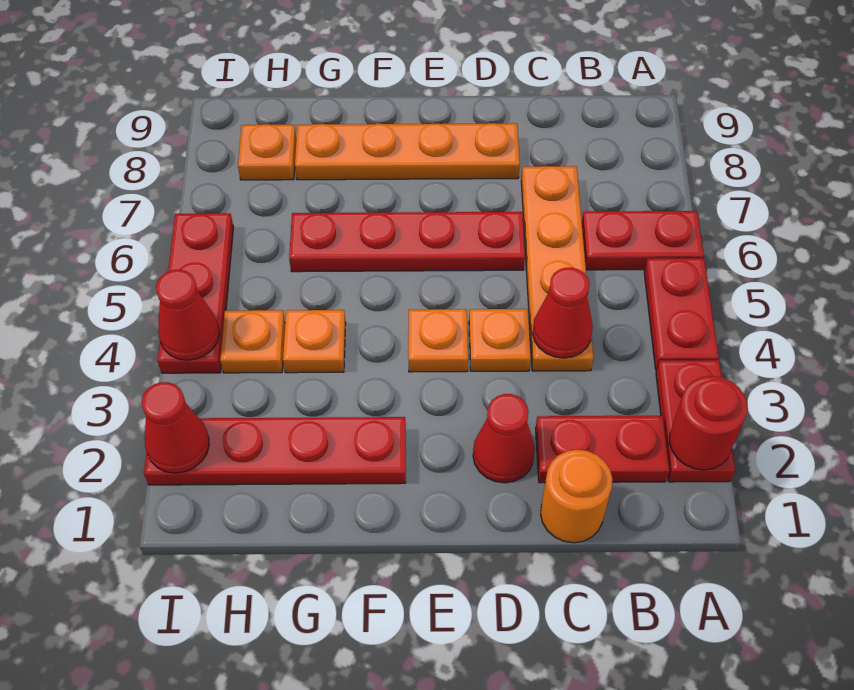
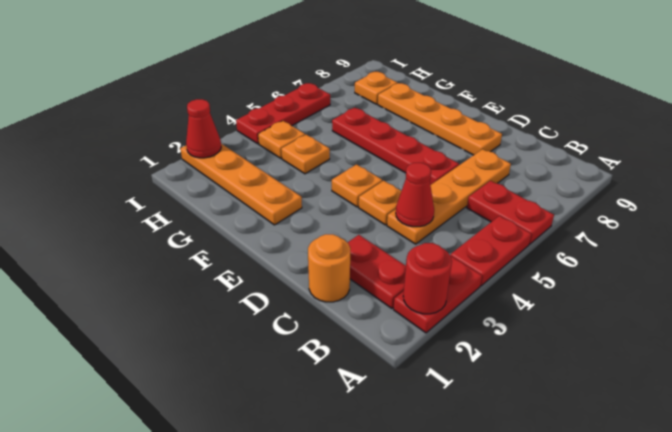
red 1x1 cone [473,394,535,483] -> none
red 1x4 plate [144,417,406,485] -> orange 1x4 plate [180,144,302,225]
red 1x1 cone [156,270,219,360] -> none

